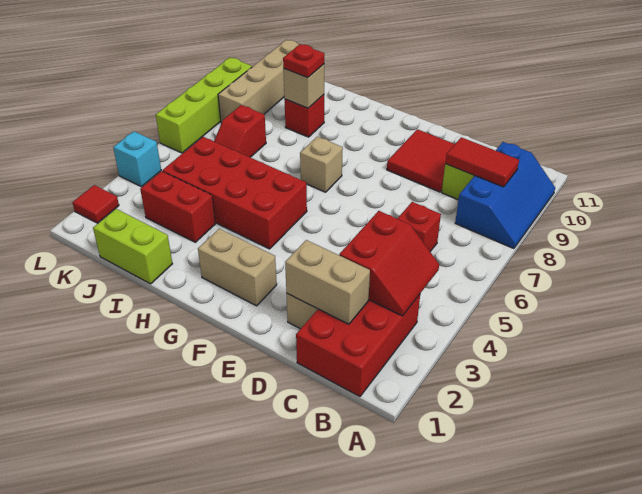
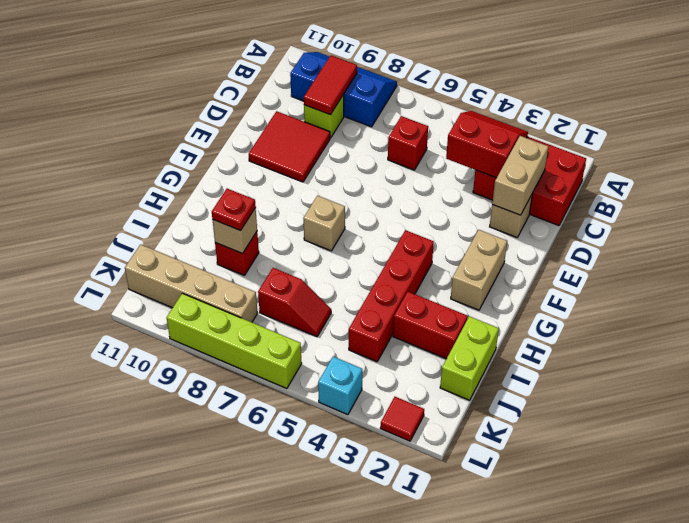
red 2x4 brick [162,137,307,249] -> red 1x4 brick [349,230,434,362]
red 1x2 brick [140,171,215,242] -> red 1x2 brick turned to [393,292,468,359]

